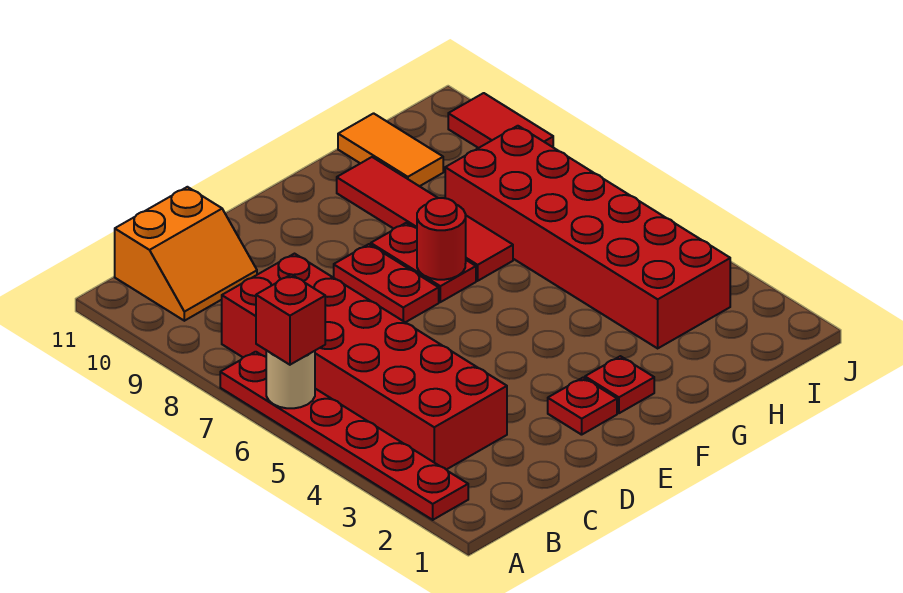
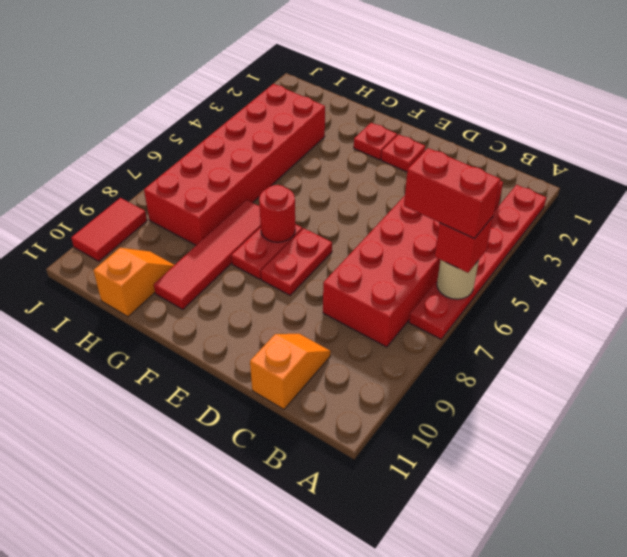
none -> red 1x2 brick [404,148,500,239]
orange 2x2 slope [115,187,257,321] -> orange 1x2 slope [250,334,331,409]
orange 1x2 tile [338,113,443,186] -> orange 1x2 slope [93,248,174,317]

